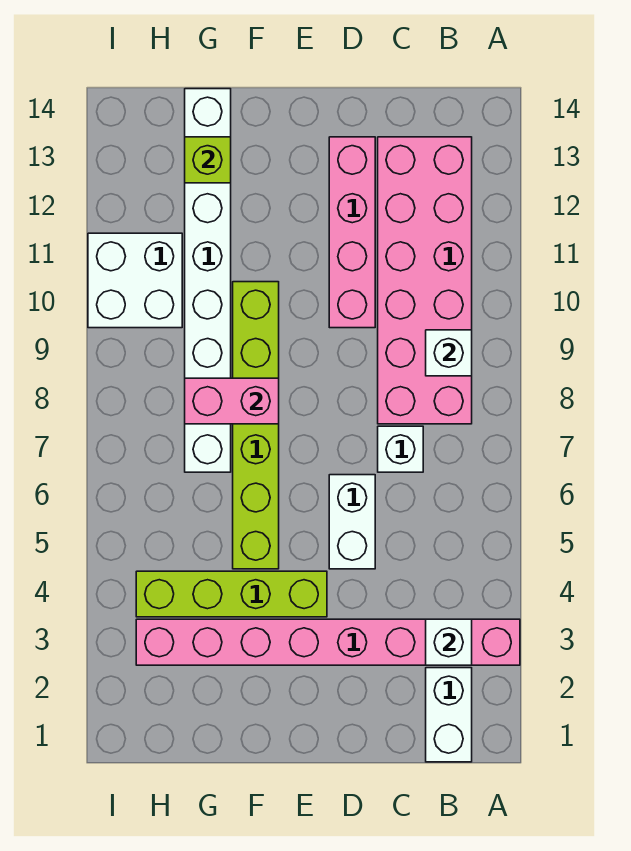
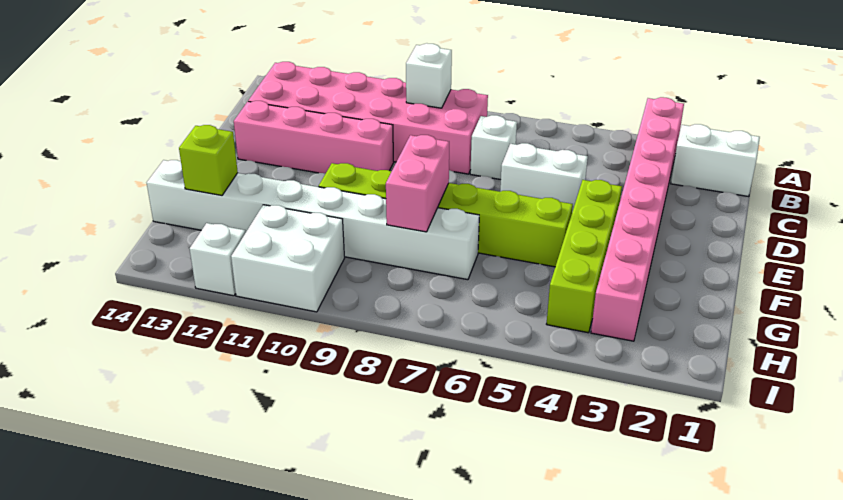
white 1x1 brick [426,619,472,665] -> white 1x1 brick moved to [190,223,245,296]

